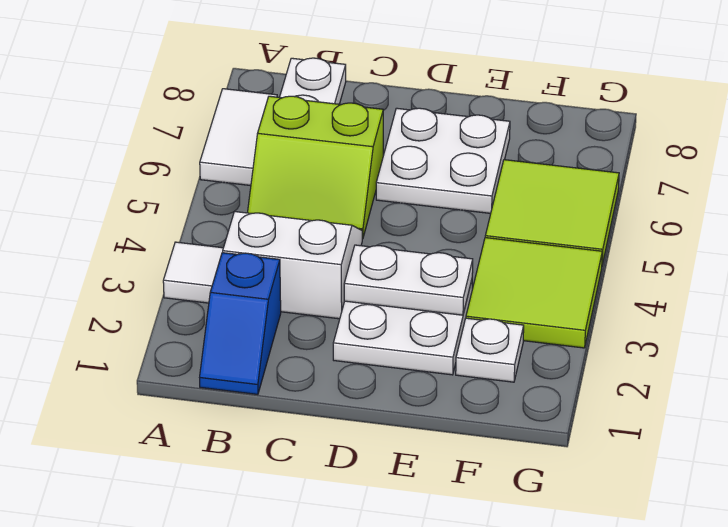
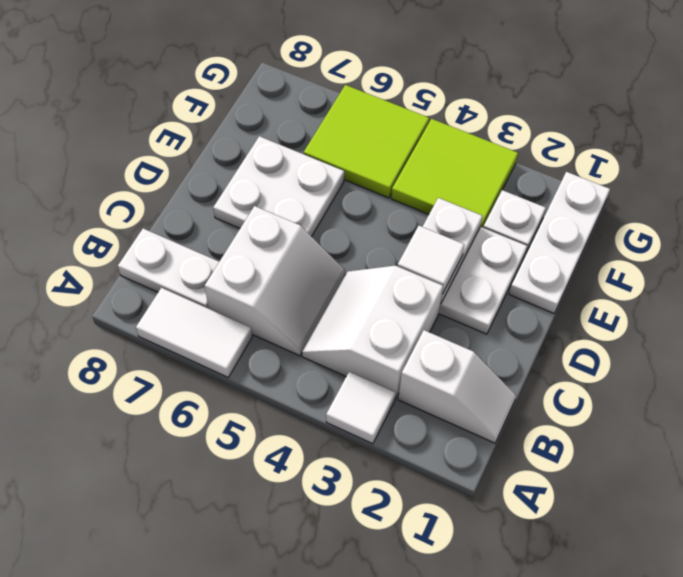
blue 1x2 slope [200,253,281,394] -> white 1x2 slope [398,330,516,443]
lime 2x2 slope [248,96,383,239] -> white 2x2 slope [205,206,345,356]
none -> white 1x1 tile [398,226,464,294]
none -> white 1x3 plate [509,172,610,313]

